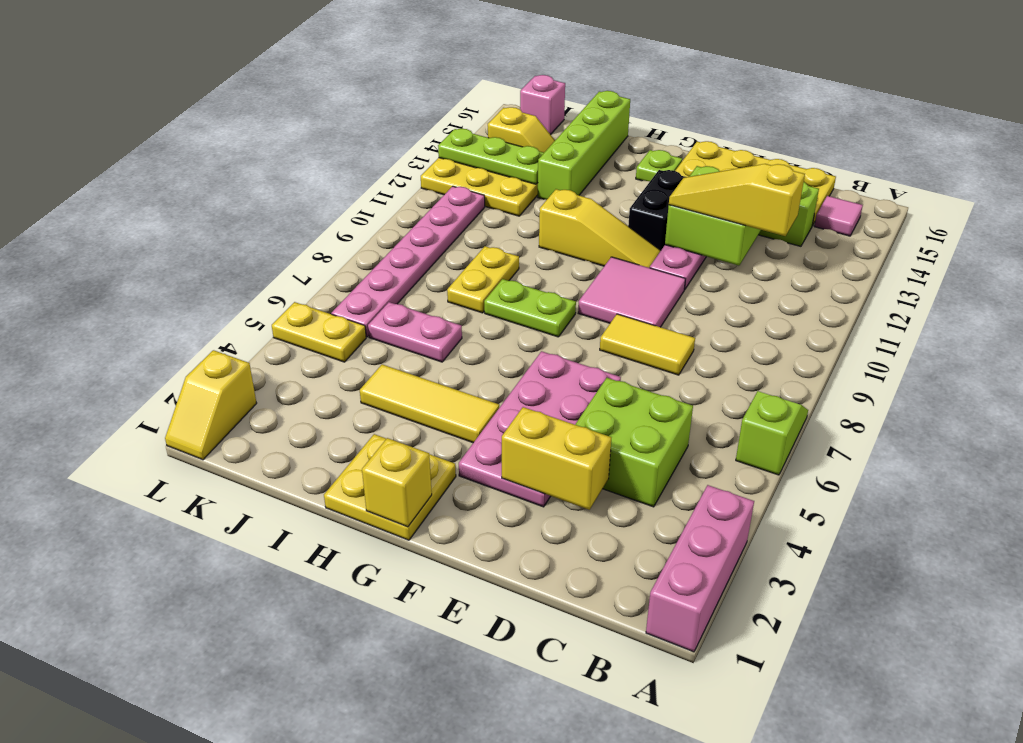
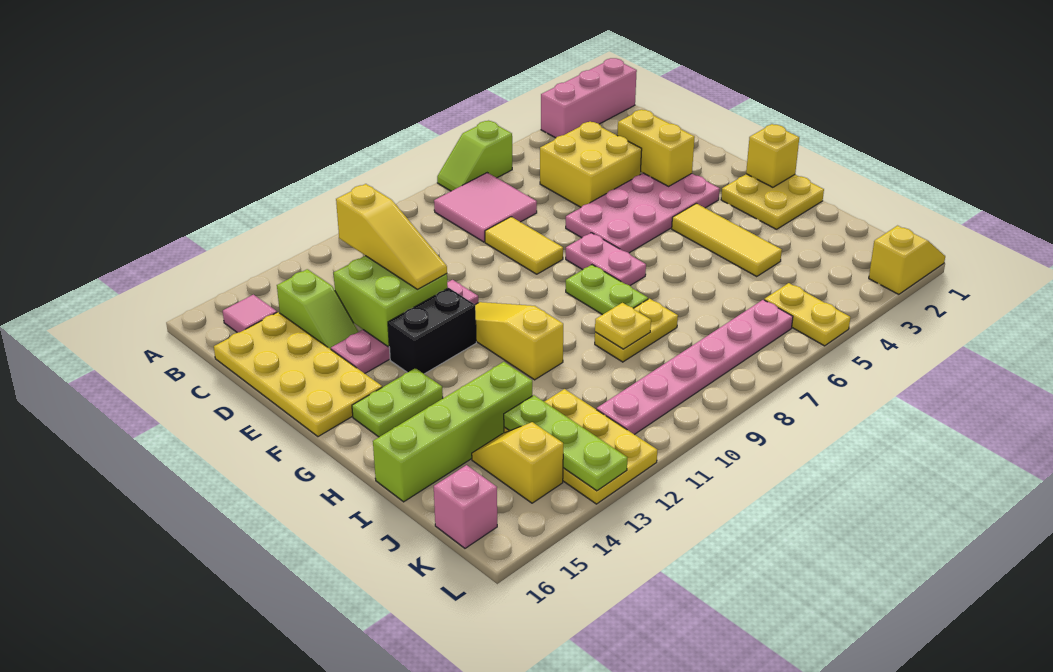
lime 2x2 brick [575,378,693,507] -> yellow 2x2 brick [540,121,642,207]
pink 2x2 tile [578,257,685,327] -> pink 2x2 tile moved to [434,173,537,242]
lime 1x1 plate [636,150,682,181] -> lime 1x2 plate [352,368,443,437]
pink 1x2 plate [368,302,462,362] -> pink 1x2 plate moved to [566,233,646,285]
none -> yellow 1x1 plate [595,303,651,349]

